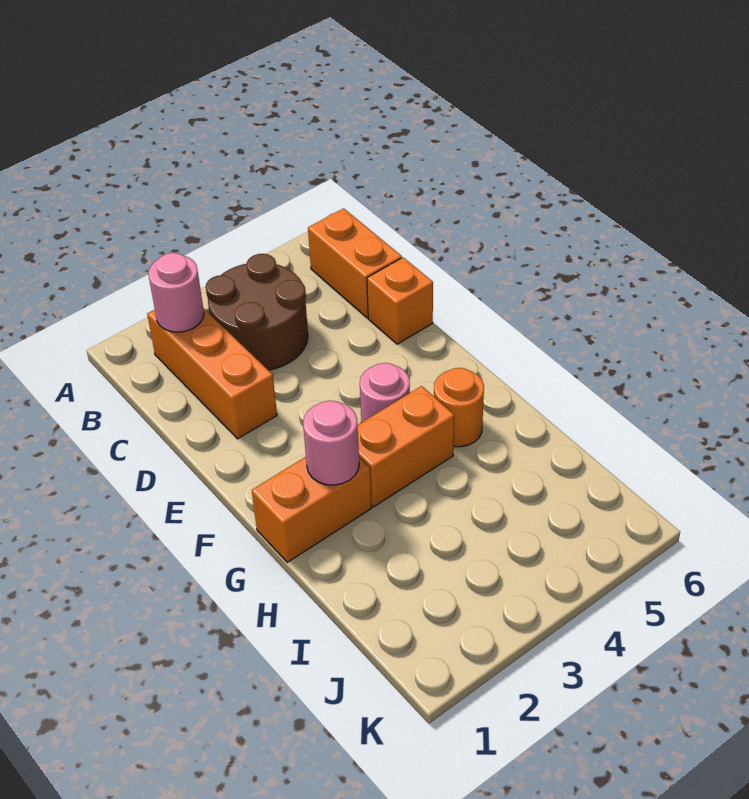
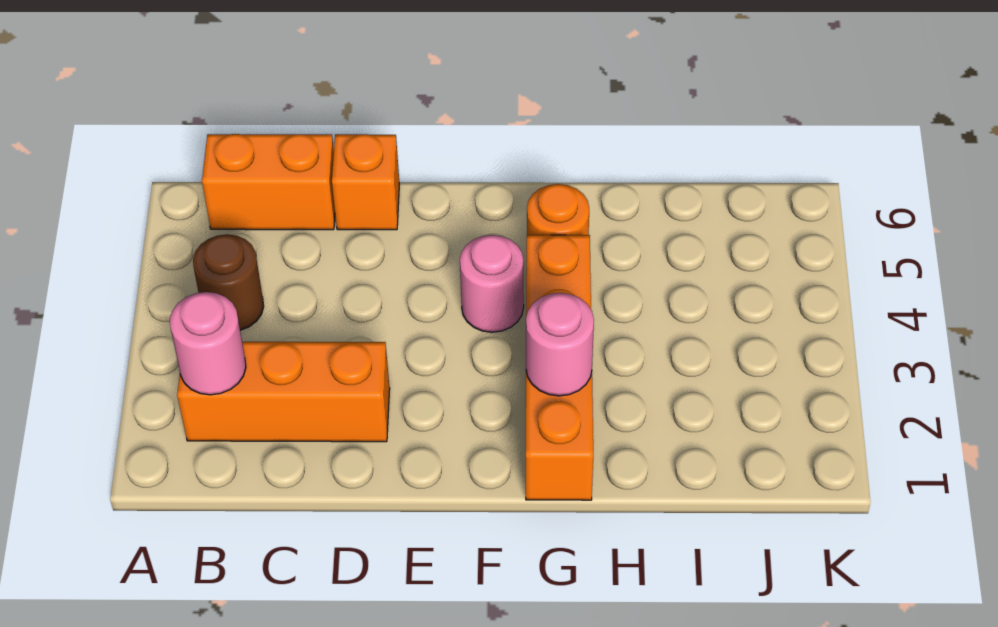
brown 2x2 round brick [206,254,308,370] -> brown 1x1 round brick [193,234,264,330]

